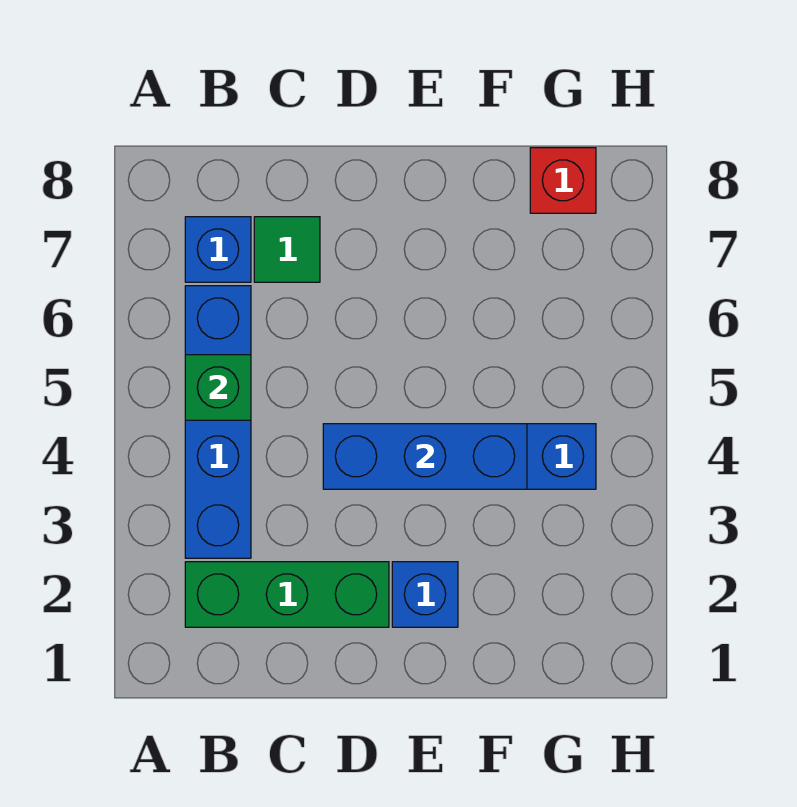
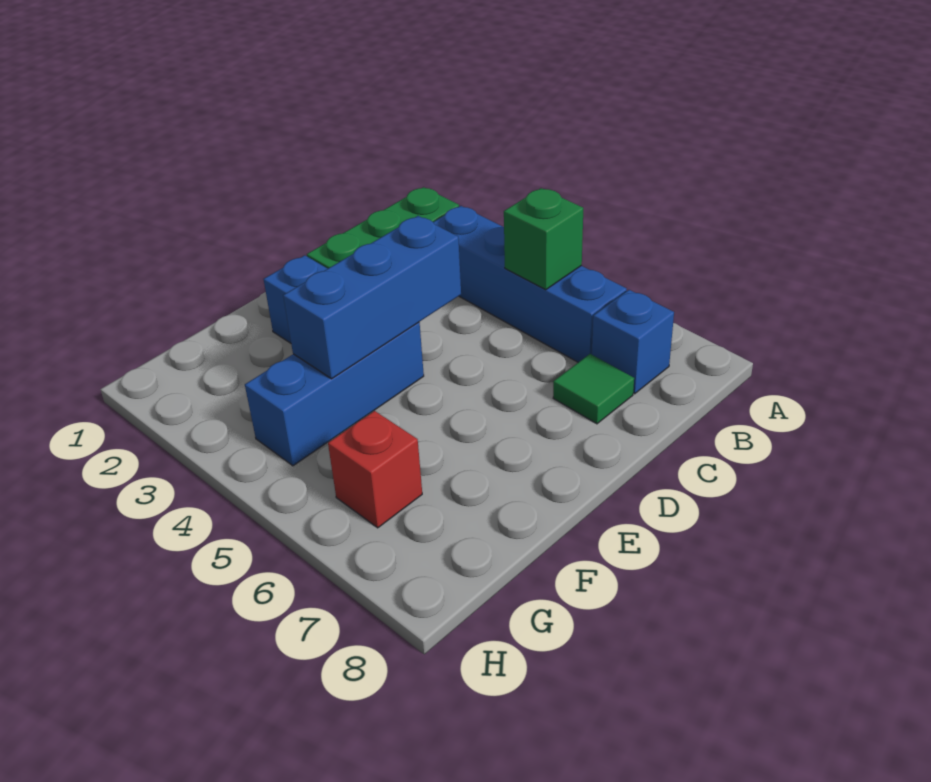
red 1x1 brick [530,148,596,213] -> red 1x1 brick moved to [328,411,422,528]

